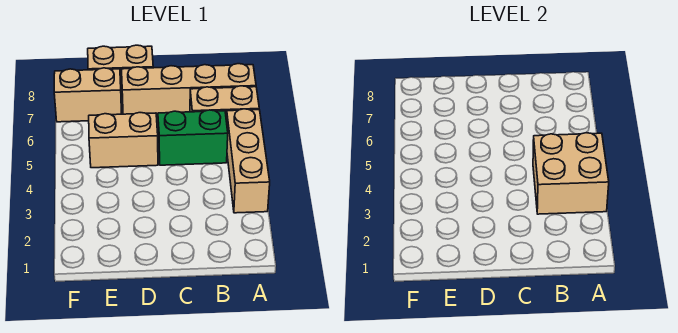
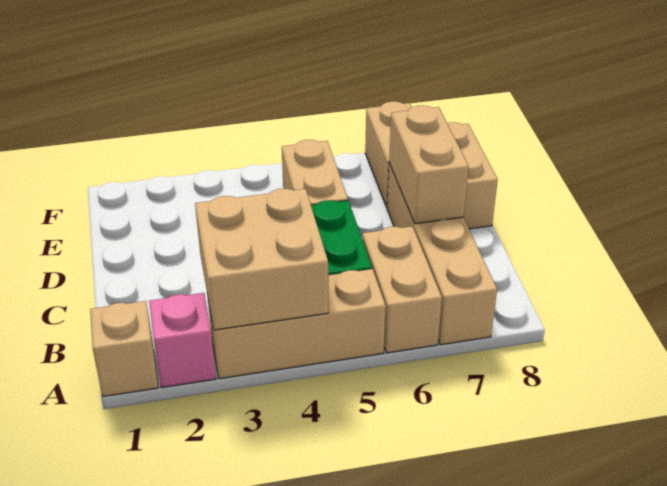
none -> tan 1x1 brick [90,301,158,397]
none -> pink 1x1 brick [149,293,216,388]
none -> tan 1x2 brick [389,105,469,224]

